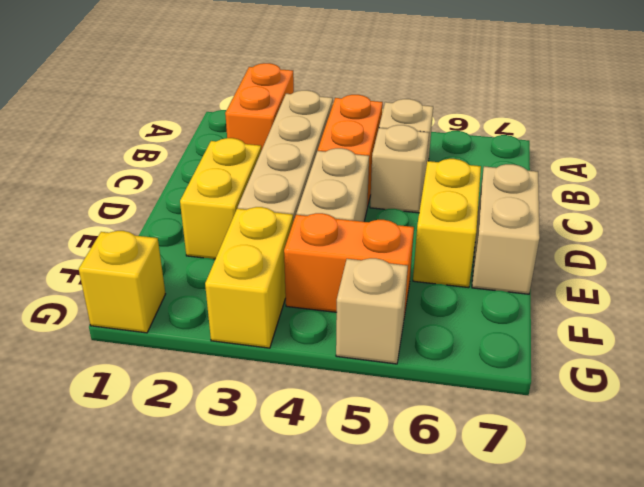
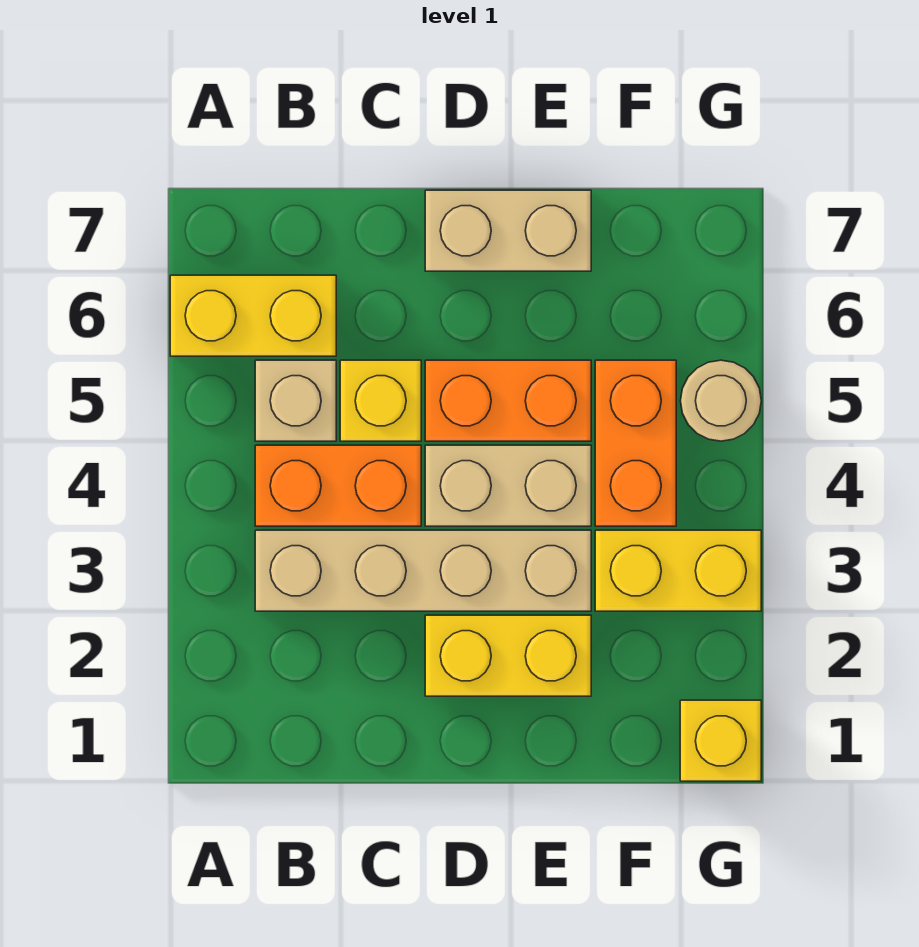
orange 1x2 brick [225,63,294,151] -> orange 1x2 brick moved to [425,360,591,441]
tan 1x1 brick [370,125,429,213] -> yellow 1x1 brick [340,360,421,441]
yellow 1x2 brick [413,159,481,288] -> yellow 1x2 brick moved to [170,275,336,356]
tan 1x1 brick [336,258,408,364] -> tan 1x1 round brick [681,360,761,441]

